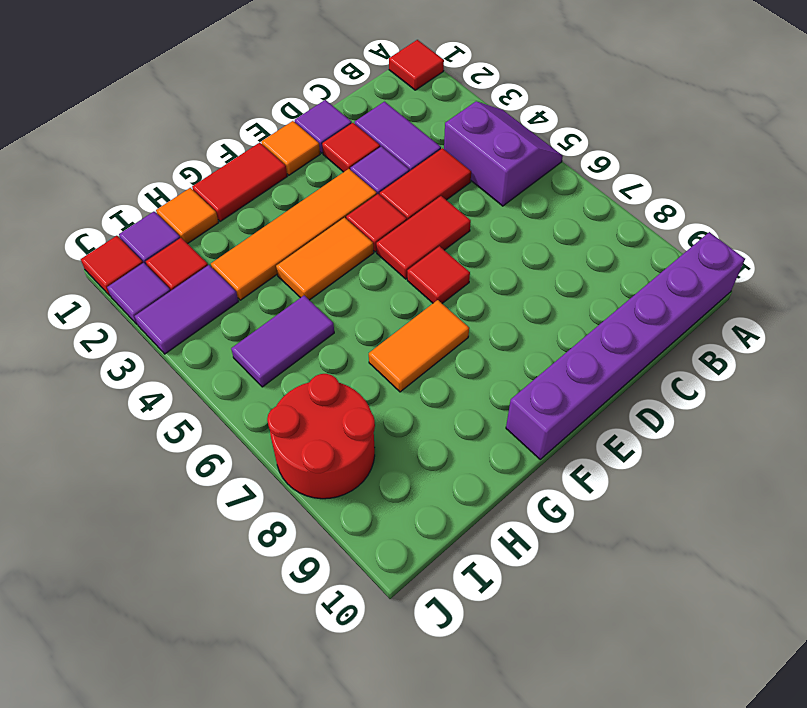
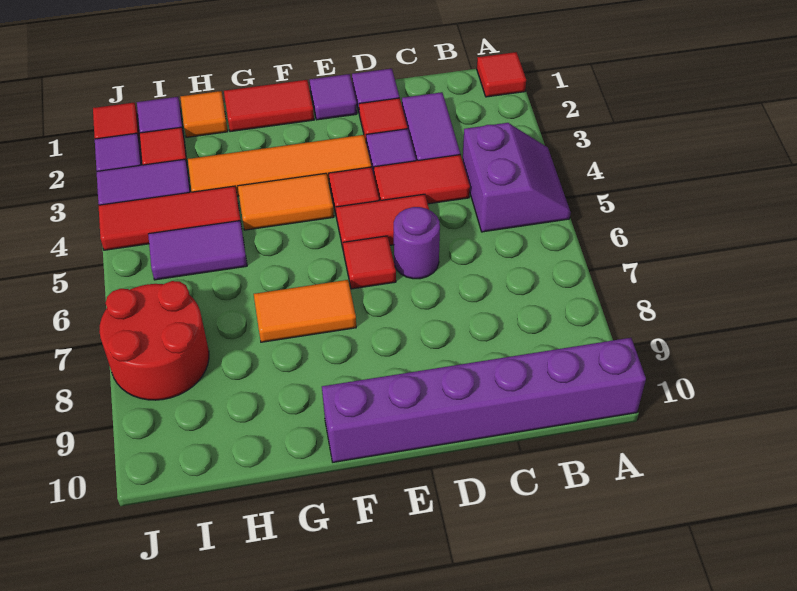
none -> purple 1x1 round brick [394,207,440,279]
orange 1x1 tile [261,121,320,175] -> purple 1x1 tile [310,74,357,120]
none -> red 1x3 tile [99,186,241,250]

